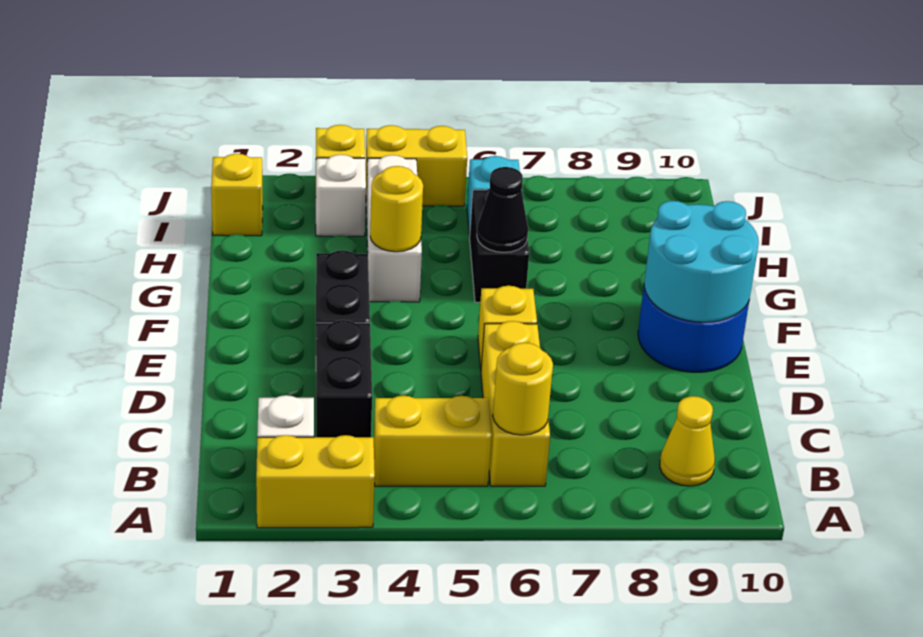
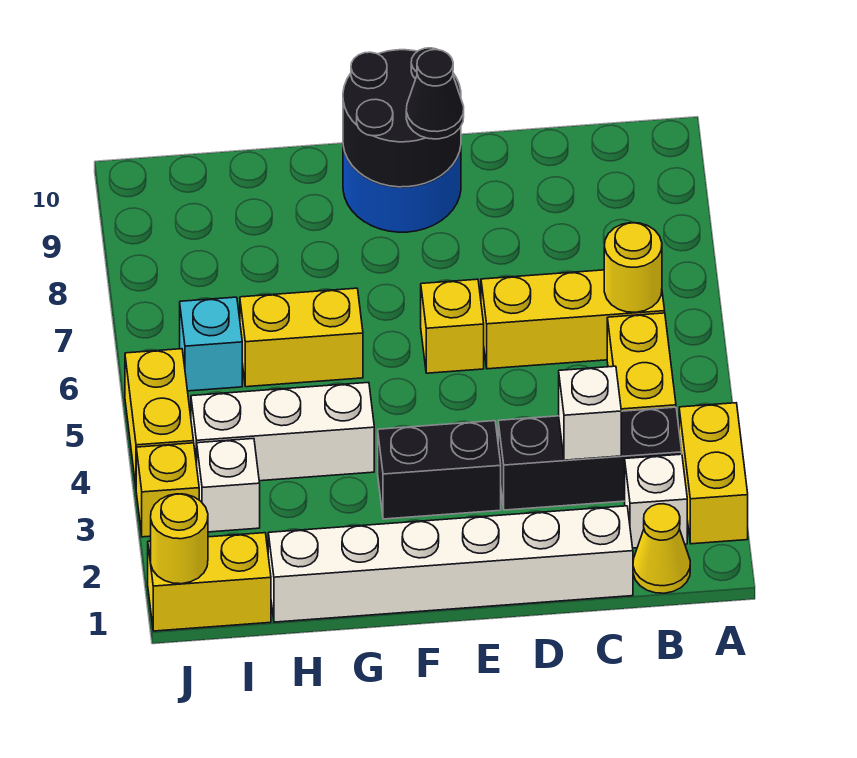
yellow 1x1 cone [660,396,715,486] -> yellow 1x1 cone moved to [633,504,690,593]
none -> white 1x6 brick [268,506,633,622]
black 1x2 brick [316,320,372,437] -> black 1x3 brick [498,407,682,510]
none -> white 1x1 brick [559,366,621,460]
cyan 2x2 round brick [644,201,759,322] -> black 2x2 round brick [343,48,461,187]
yellow 1x1 round brick [370,166,423,252] -> yellow 1x1 round brick moved to [151,494,208,584]
black 1x2 brick [470,189,529,302] -> yellow 1x2 brick [240,288,363,387]
black 1x1 cone [477,167,528,252] -> black 1x1 cone moved to [406,50,464,139]
yellow 1x1 brick [211,154,263,236] -> yellow 1x2 brick [148,533,271,631]

